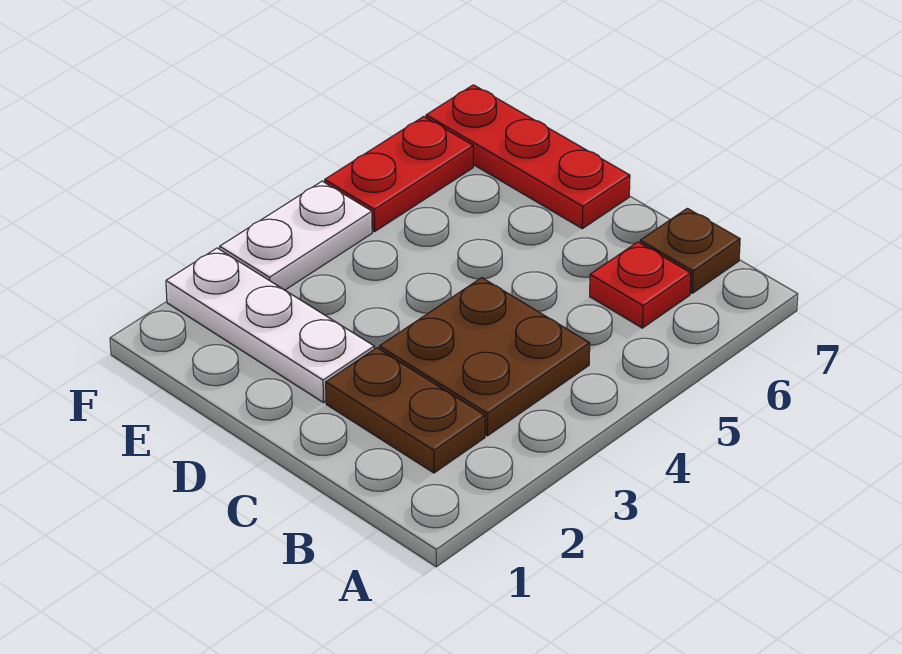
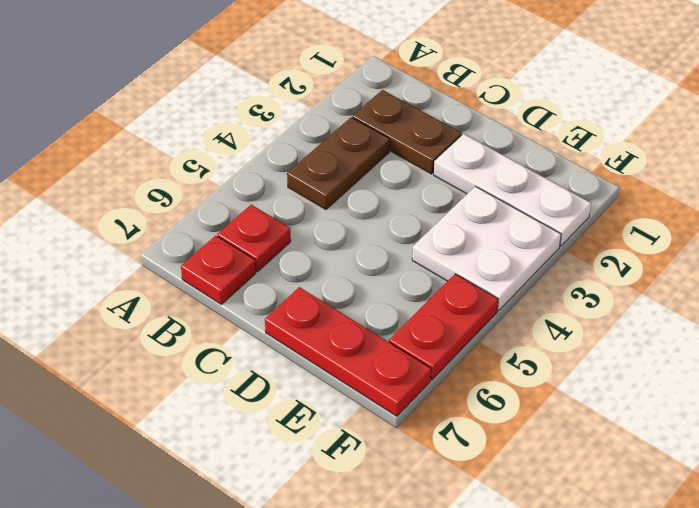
brown 2x2 plate [379,278,590,436] -> brown 1x2 plate [287,117,390,209]
brown 1x1 plate [640,208,740,293] -> red 1x1 plate [181,236,256,304]
white 1x2 plate [220,181,372,290] -> white 2x2 plate [412,186,561,311]

